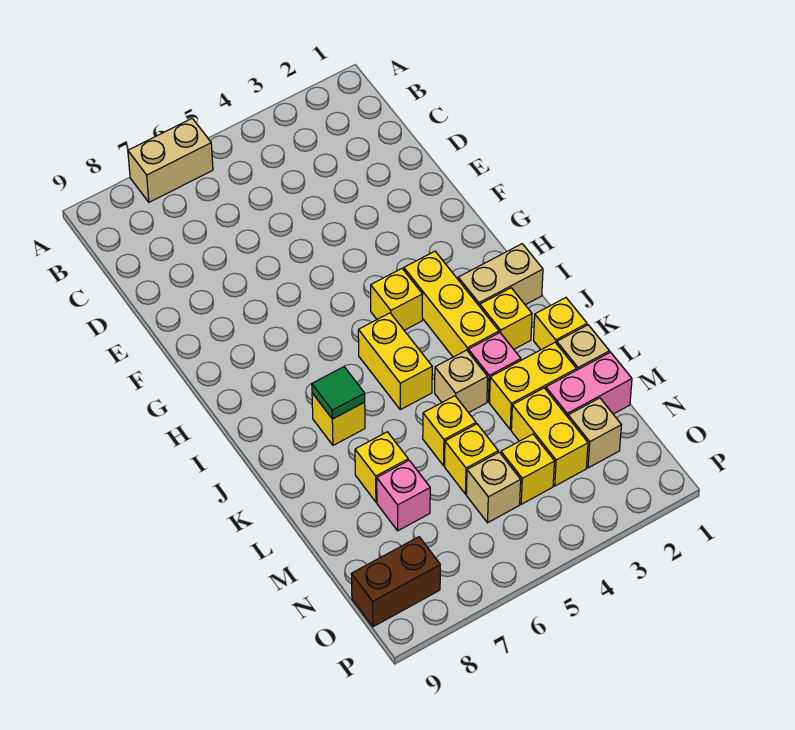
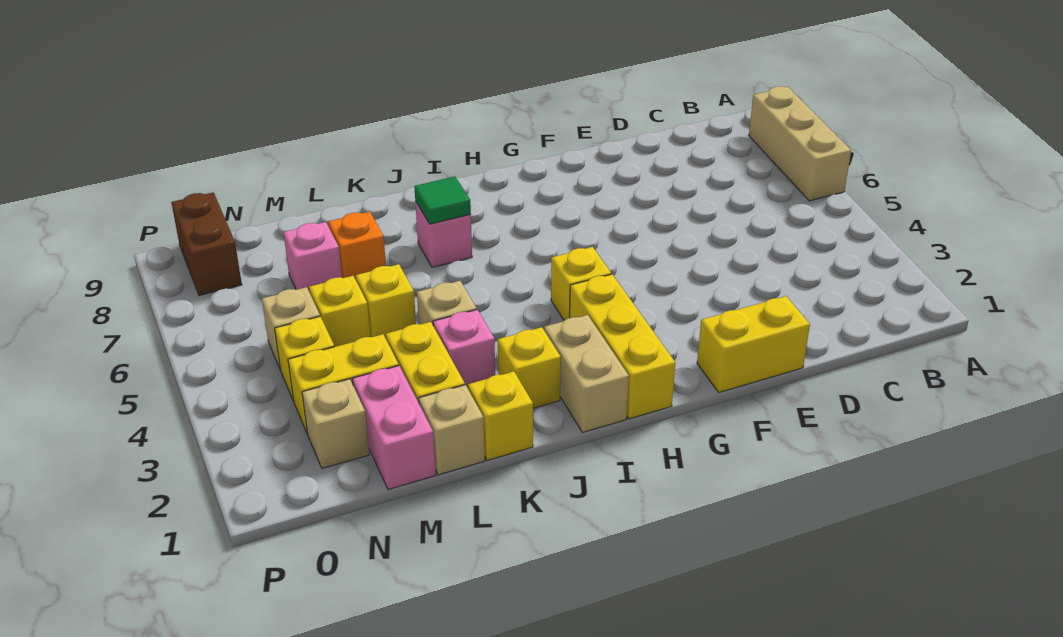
tan 1x2 brick [128,118,213,202] -> tan 1x3 brick [749,86,851,201]
yellow 1x3 brick [404,251,499,357] -> yellow 1x3 brick turned to [570,274,675,419]
yellow 1x2 brick [358,313,432,410] -> yellow 1x2 brick moved to [697,296,810,392]
yellow 1x1 brick [312,393,365,445] -> pink 1x1 brick [415,201,472,267]
yellow 1x1 brick [355,432,408,502] -> orange 1x1 brick [328,211,386,280]

